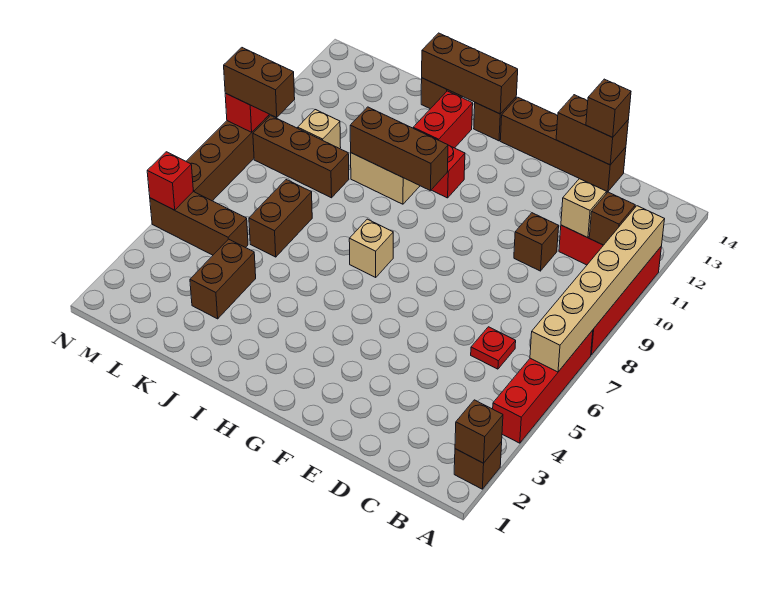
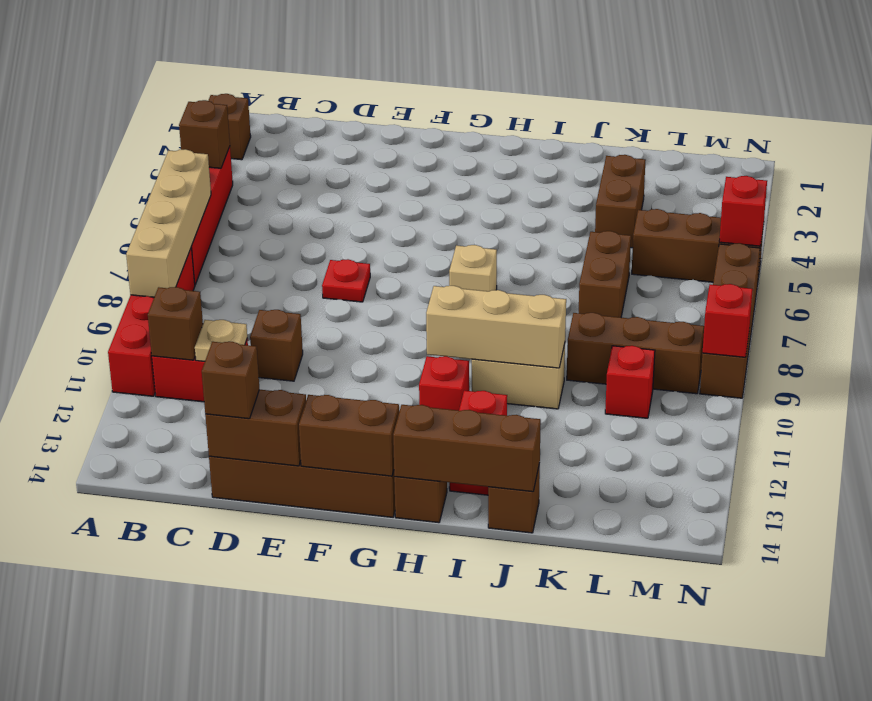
brown 1x1 brick [455,400,503,463] -> brown 1x1 brick moved to [179,100,230,168]
tan 1x6 brick [530,206,665,372] -> tan 1x4 brick [126,149,211,297]
red 1x1 plate [471,327,516,369] -> red 1x1 plate moved to [322,259,370,302]
tan 1x1 brick [561,179,606,238] -> tan 1x1 plate [195,320,247,361]
brown 1x3 brick [350,107,448,191] -> tan 1x3 brick [426,286,566,368]
tan 1x1 brick [298,110,341,149] -> red 1x1 brick [605,346,655,418]
brown 1x2 brick [224,48,295,117] -> brown 1x2 brick moved to [299,395,399,476]

